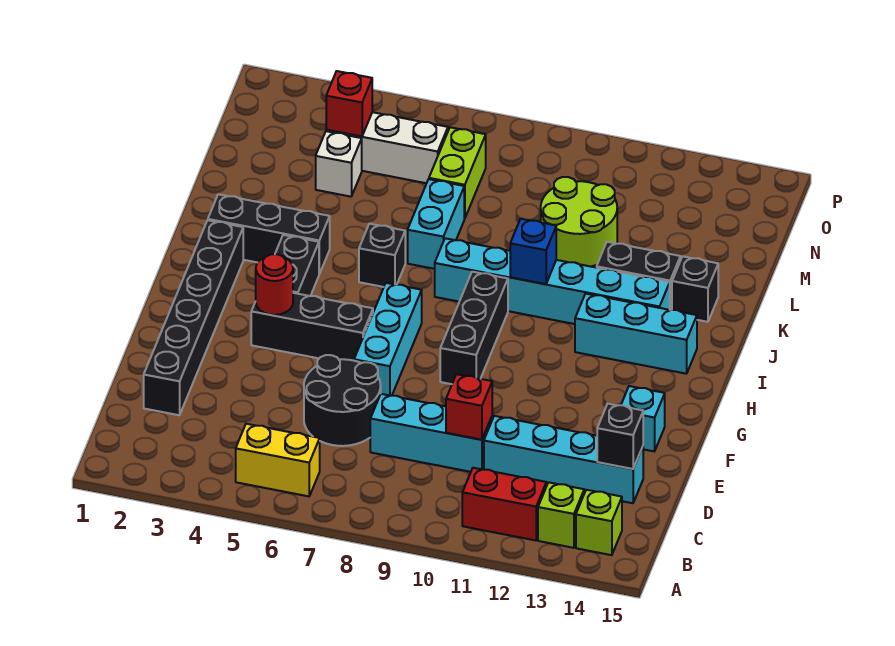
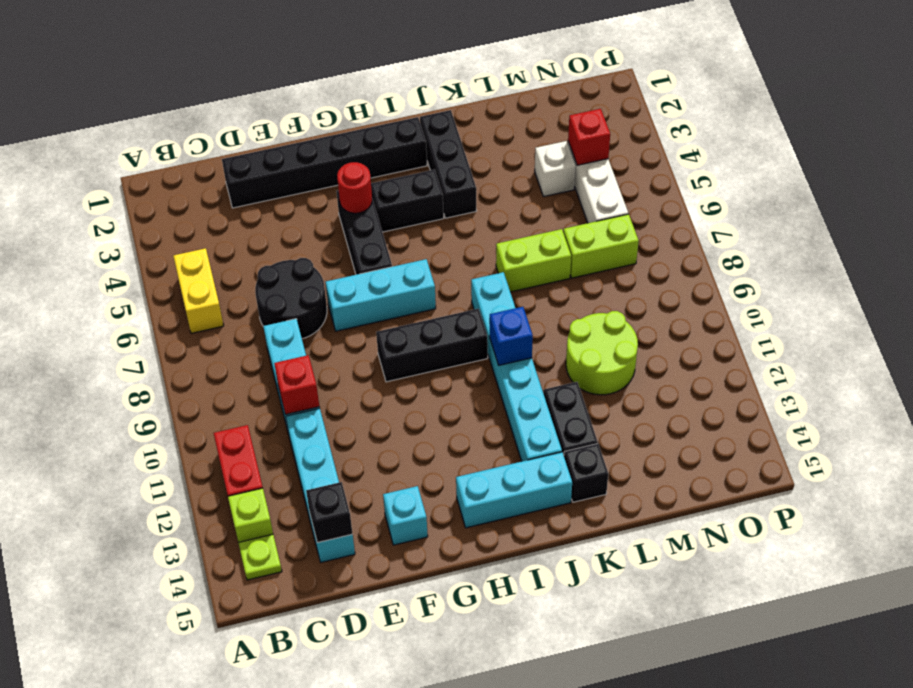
lime 1x1 brick [576,490,622,555] -> lime 1x1 plate [238,534,282,580]
cyan 1x3 brick [575,294,697,374] -> cyan 1x3 brick turned to [456,452,572,528]
black 1x1 brick [359,224,405,287] -> none
cyan 1x2 brick [408,179,464,269] -> lime 1x2 brick [496,229,571,292]

